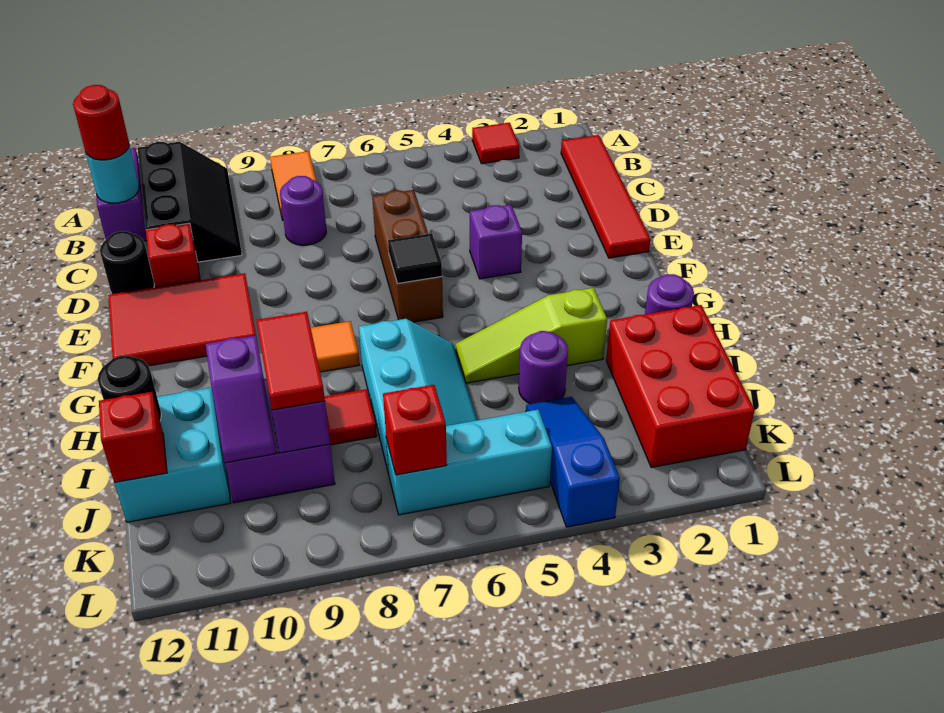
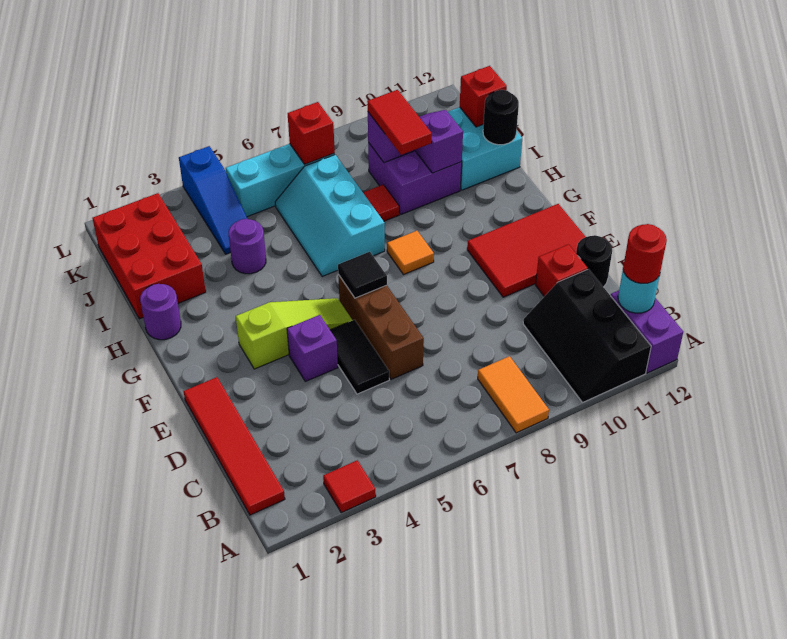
purple 1x1 round brick [280,176,326,245] -> none
none -> black 1x2 tile [330,320,389,394]
lime 1x3 slope [456,288,607,383] -> lime 1x3 slope moved to [236,298,353,369]

